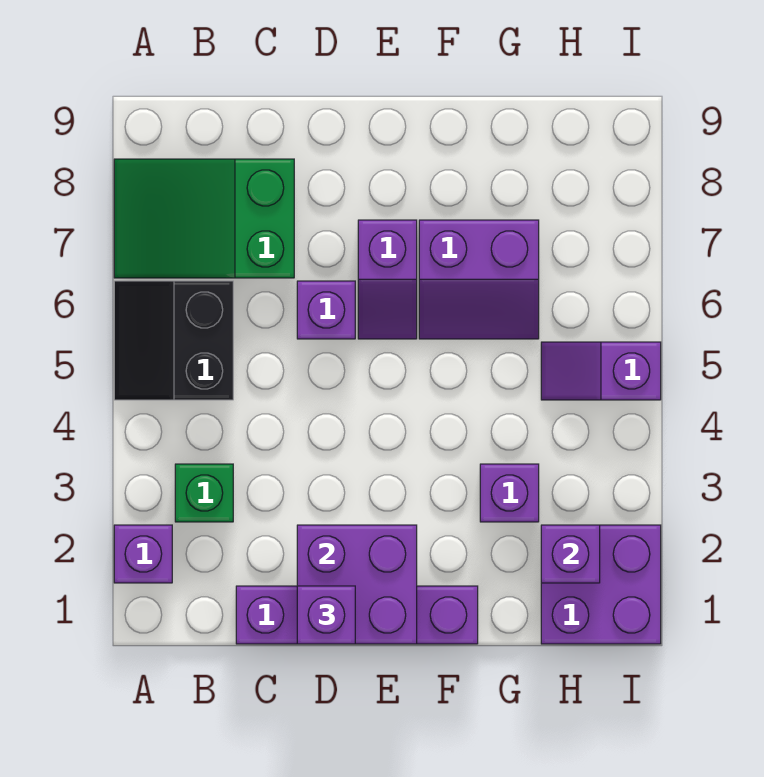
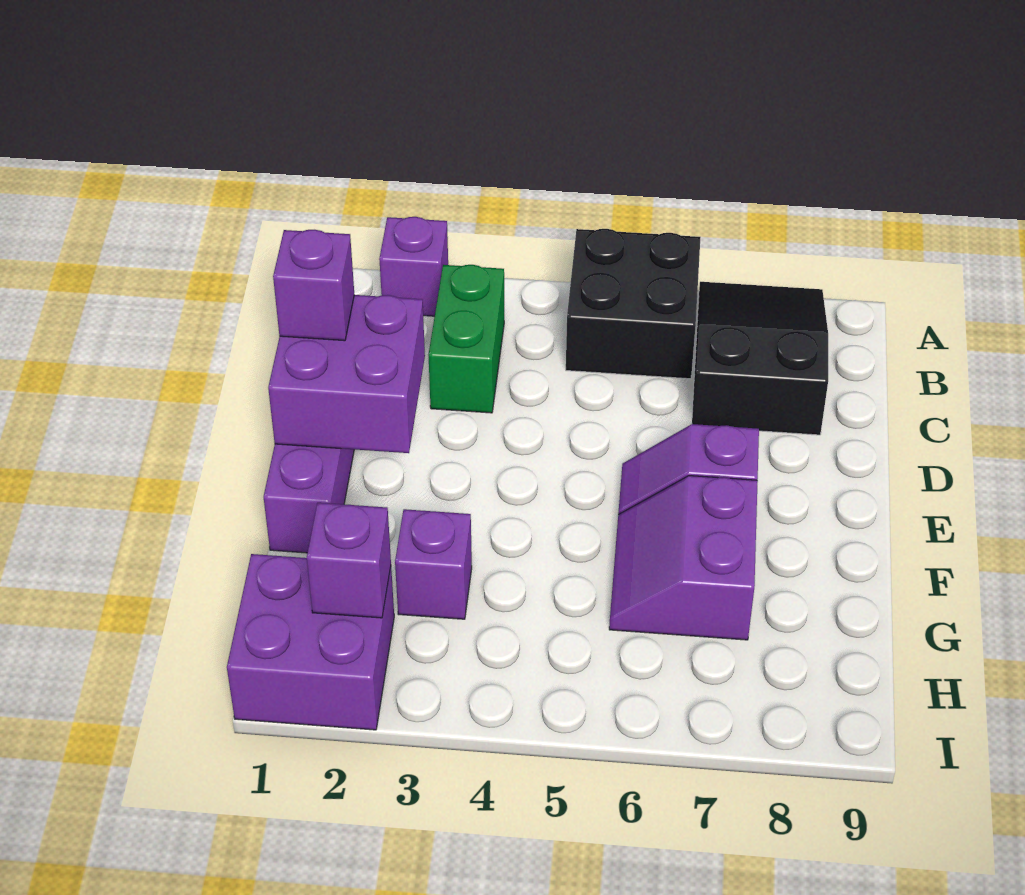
black 2x2 slope [114,281,233,400] -> black 2x2 brick [566,229,701,379]
green 2x3 slope [114,159,294,278] -> black 2x3 slope [692,282,828,435]
green 1x1 brick [175,464,233,522] -> green 1x2 brick [429,265,504,413]
purple 1x1 brick [297,281,355,339] -> none
purple 1x2 slope [541,342,661,400] -> none

